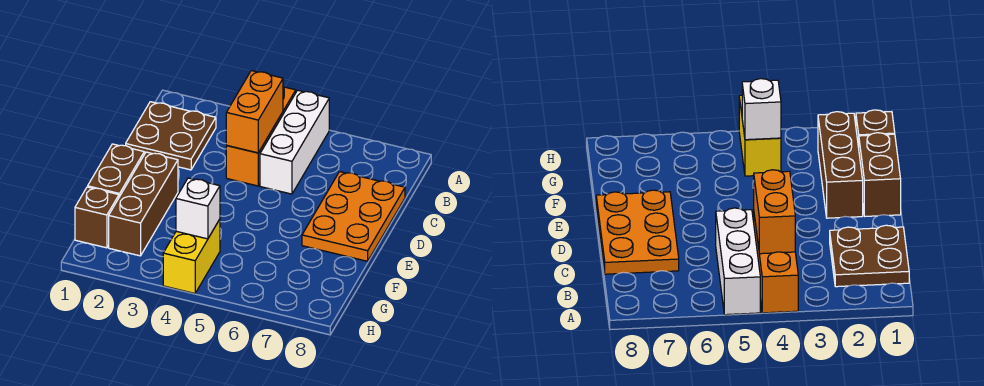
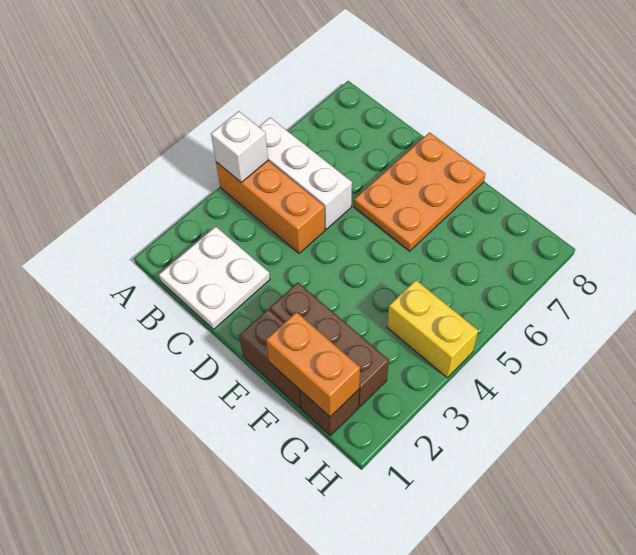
brown 2x2 plate [126,102,216,170] -> white 2x2 plate [159,226,270,329]
orange 1x2 brick [226,71,283,153] -> orange 1x2 brick moved to [266,312,360,417]
orange 2x3 plate [302,172,405,261] -> orange 2x3 plate turned to [354,132,485,251]
white 1x1 brick [176,178,220,239] -> white 1x1 brick moved to [211,111,268,182]

